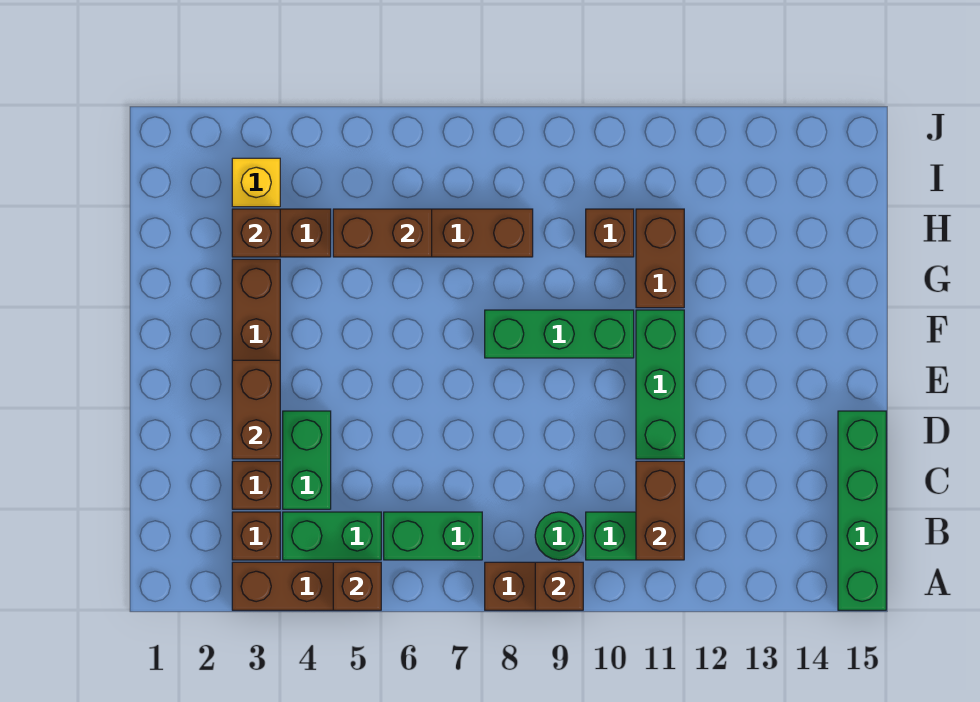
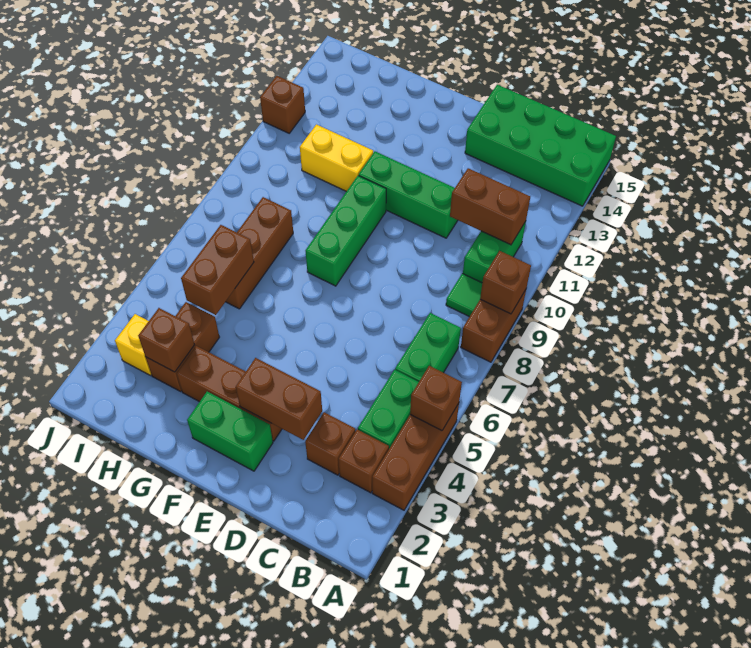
green 1x4 brick [838,411,886,610] -> green 2x4 brick [465,85,616,206]
green 1x1 round brick [535,512,583,560] -> green 1x1 tile [446,273,482,317]
green 1x2 brick [283,411,331,509] -> green 1x2 brick moved to [187,392,273,471]
brown 1x2 brick [636,209,684,308] -> yellow 1x2 brick [300,124,373,191]
brown 1x1 brick [586,209,634,257] -> brown 1x1 brick moved to [260,76,305,133]

